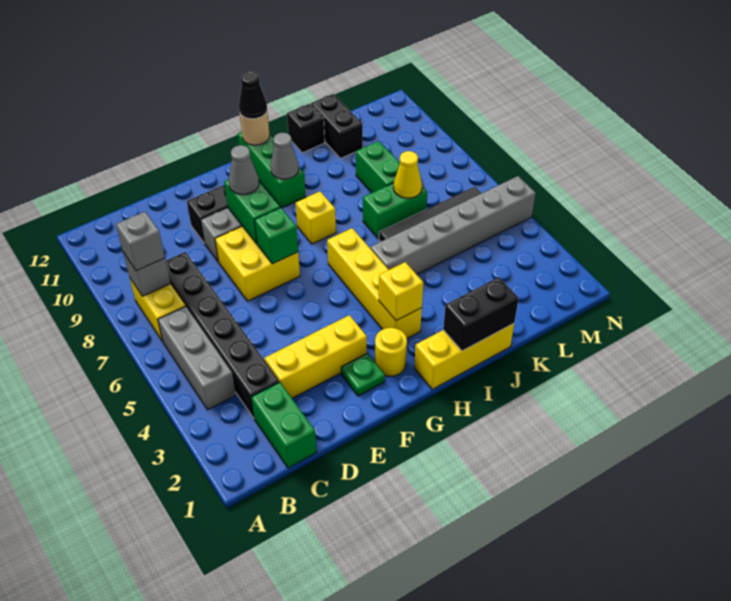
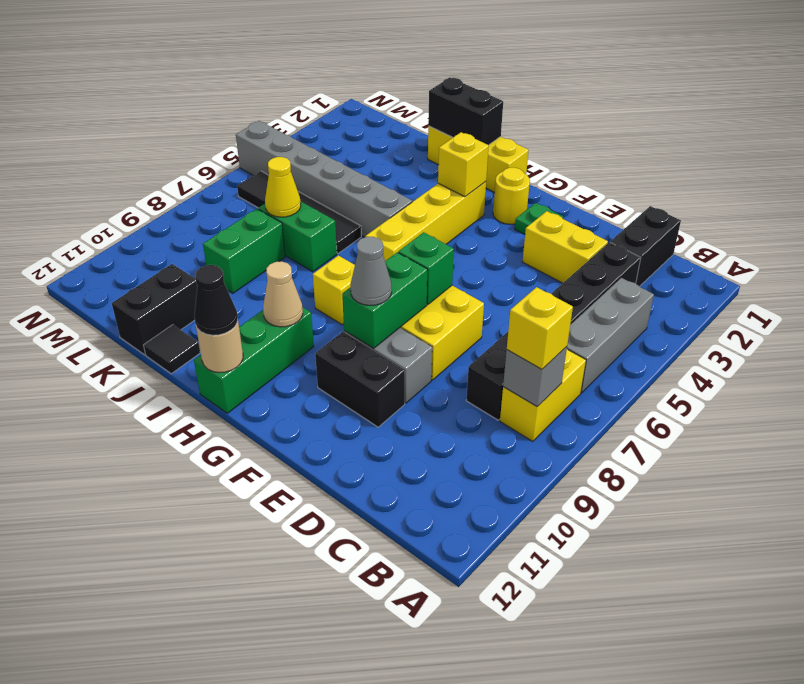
grey 1x1 brick [116,212,165,271] -> yellow 1x1 brick [507,287,573,369]
green 1x2 brick [251,382,317,468] -> black 1x2 brick [611,206,681,287]
yellow 1x3 brick [265,315,367,398] -> yellow 1x2 brick [522,211,608,283]
grey 1x1 cone [271,133,299,179] -> tan 1x1 cone [263,262,303,327]
black 1x1 brick [287,104,325,153] -> black 1x1 tile [144,325,200,374]

